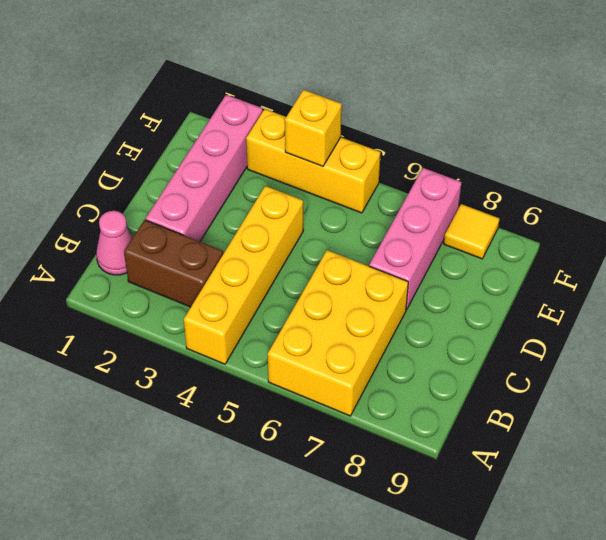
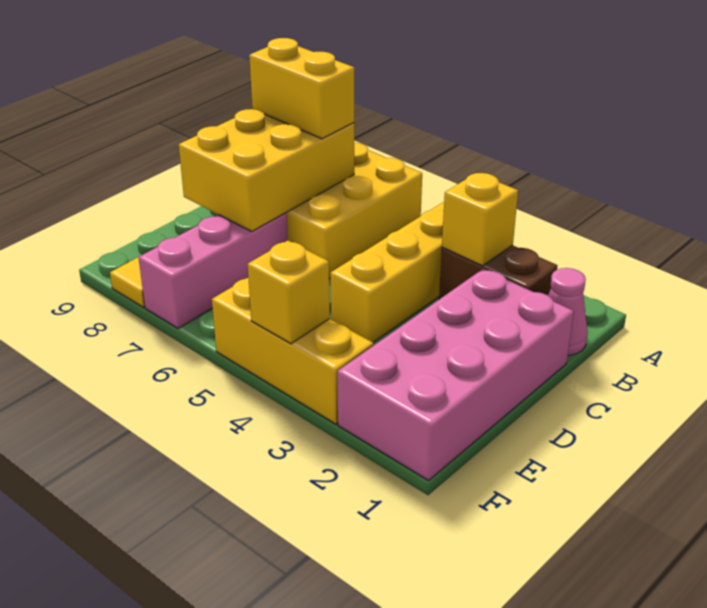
none -> yellow 1x1 brick [442,173,518,266]
none -> yellow 2x3 brick [179,109,354,231]
none -> yellow 1x2 brick [249,38,354,139]
pink 1x4 brick [146,95,263,242] -> pink 2x4 brick [337,269,574,480]

